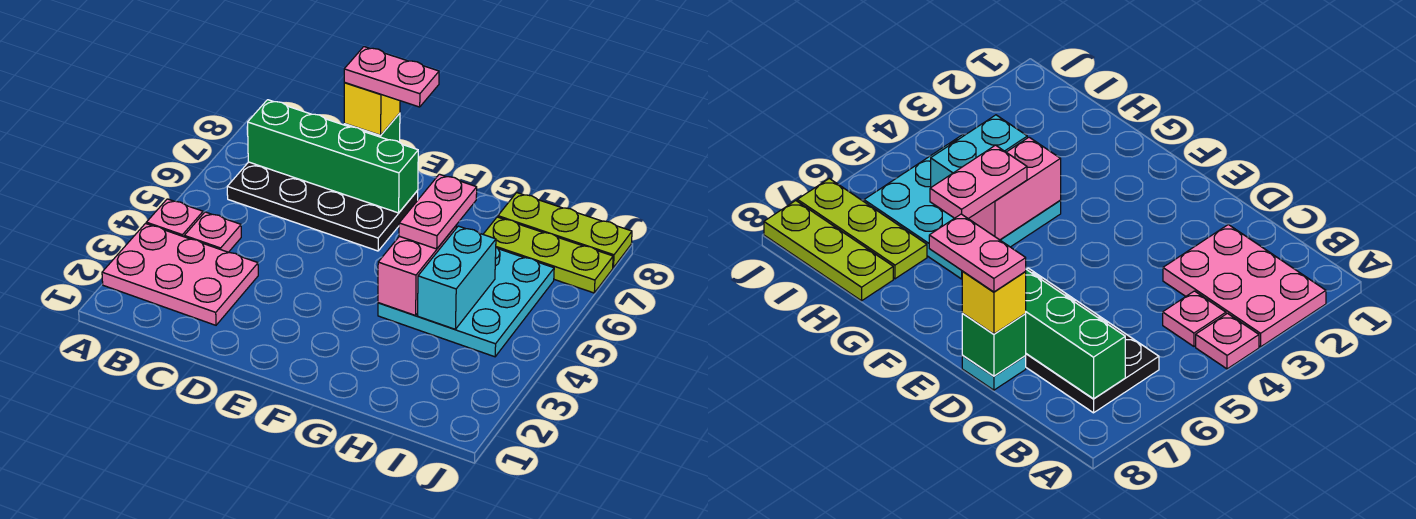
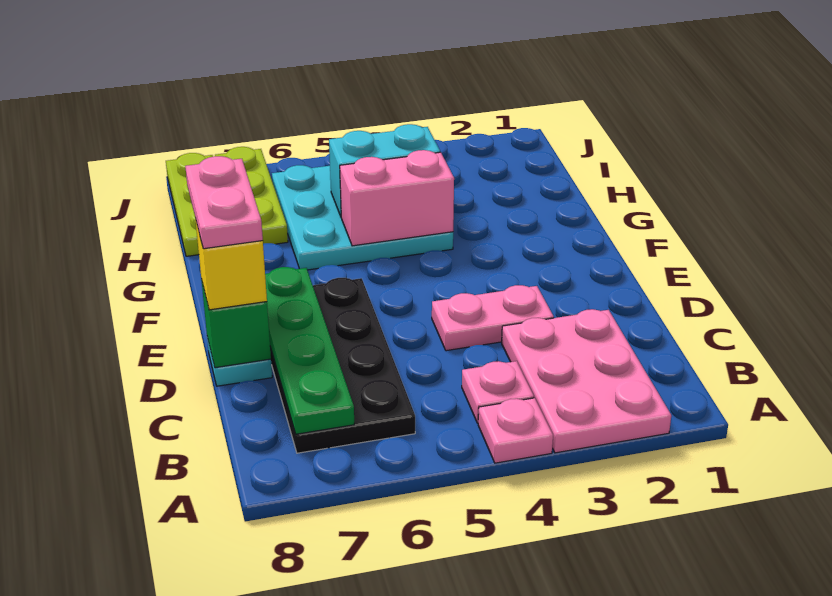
green 1x4 brick [248,100,418,213] -> green 1x4 plate [265,267,354,434]
pink 1x2 plate [399,174,477,249] -> pink 1x2 plate moved to [432,285,554,351]

